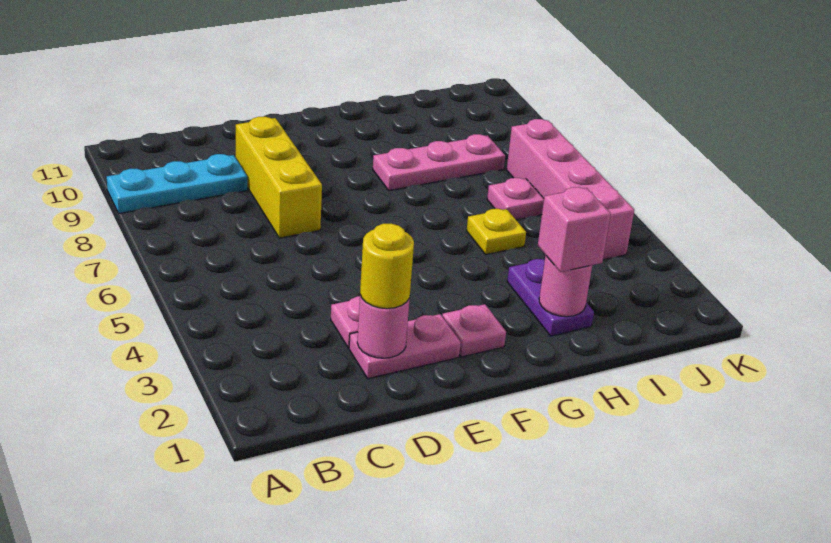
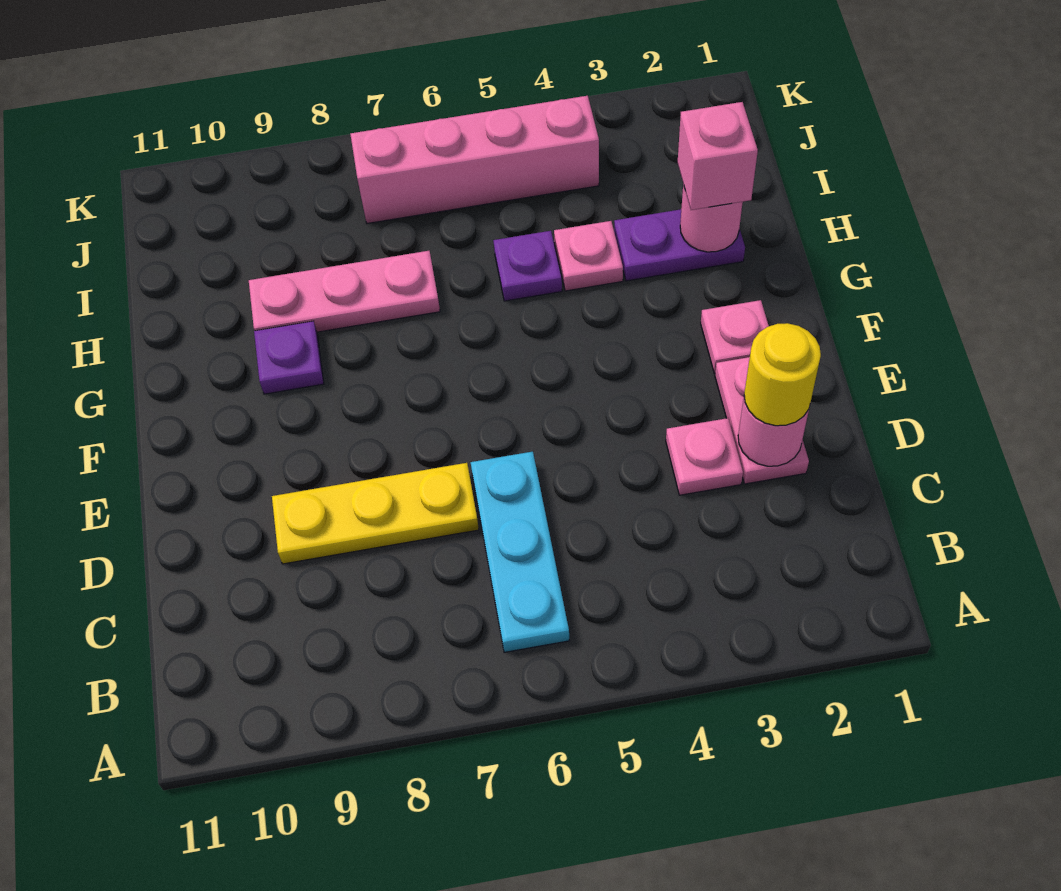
cyan 1x3 plate [107,154,247,213] -> cyan 1x3 plate moved to [471,452,570,652]
yellow 1x3 brick [236,117,322,238] -> yellow 1x3 plate [272,463,479,564]
pink 1x3 plate [373,134,505,191] -> pink 1x3 plate turned to [249,251,440,332]
none -> purple 1x1 plate [254,321,324,394]
yellow 1x1 plate [467,209,526,255] -> purple 1x1 plate [493,231,562,301]
pink 1x1 plate [487,178,544,220] -> pink 1x1 plate moved to [554,221,623,291]

